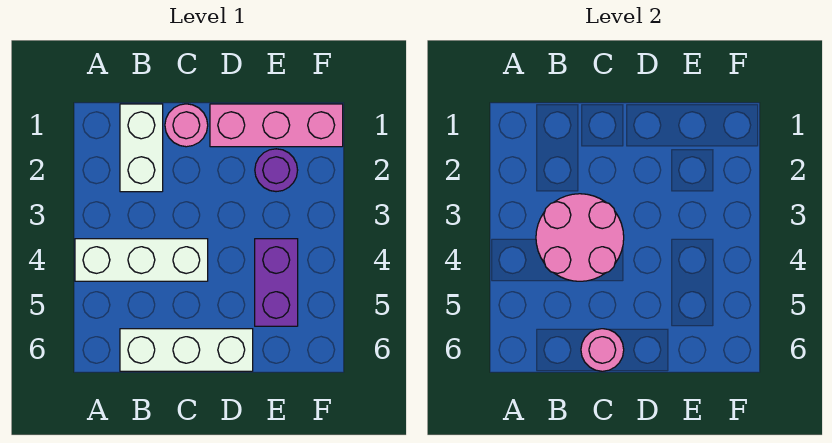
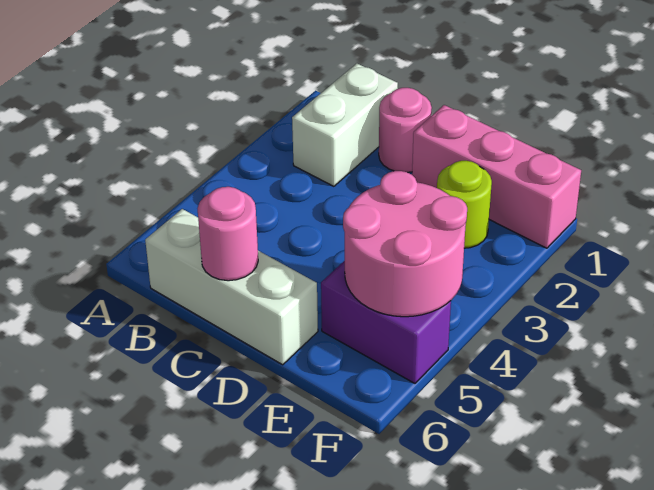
white 1x3 brick [75,239,208,281] -> none
pink 2x2 round brick [536,194,624,281] -> pink 2x2 round brick moved to [343,171,467,317]
purple 1x1 round brick [255,149,298,192] -> lime 1x1 round brick [437,161,492,248]
purple 1x2 brick [255,239,298,326] -> purple 1x2 brick turned to [321,261,451,383]

